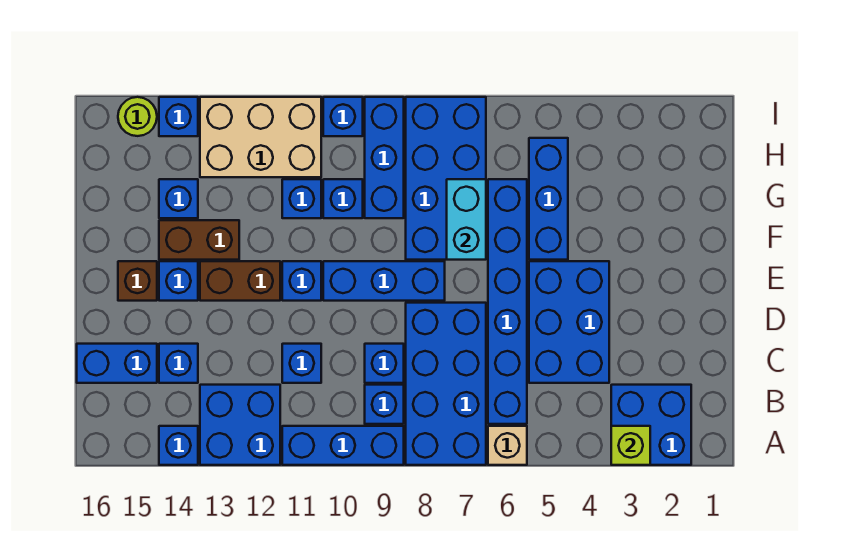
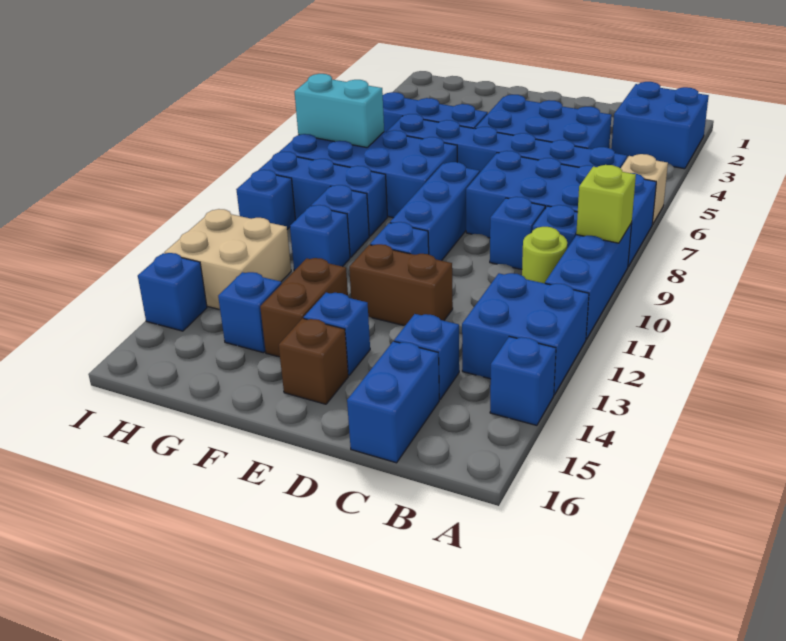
lime 1x1 brick [611,426,650,465] -> lime 1x1 brick moved to [576,165,636,243]
blue 1x1 brick [282,344,321,383] -> none
brown 1x2 brick [200,261,280,301] -> brown 1x2 brick turned to [349,244,453,326]
cyan 1x2 brick [447,179,486,260] -> cyan 1x2 brick moved to [294,74,384,148]
tan 2x3 brick [200,97,321,177] -> tan 2x2 brick [164,209,291,310]
lime 1x1 round brick [118,97,157,136] -> lime 1x1 round brick moved to [522,227,567,283]

